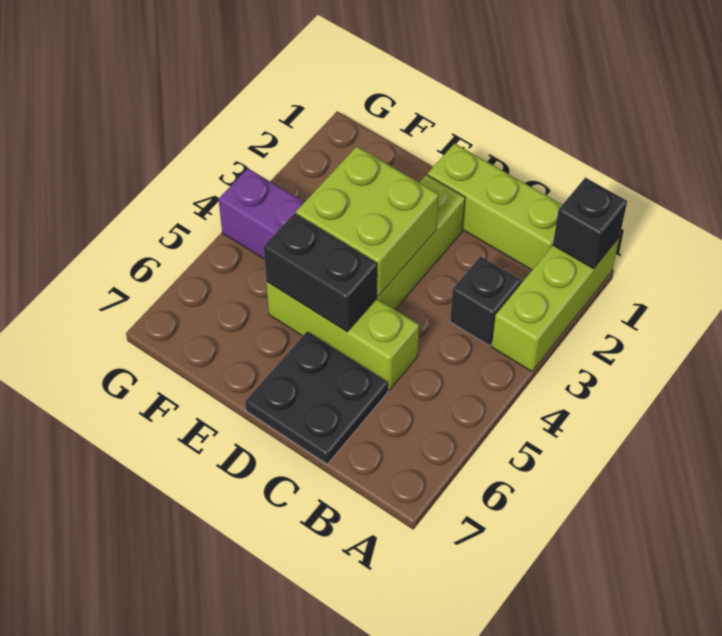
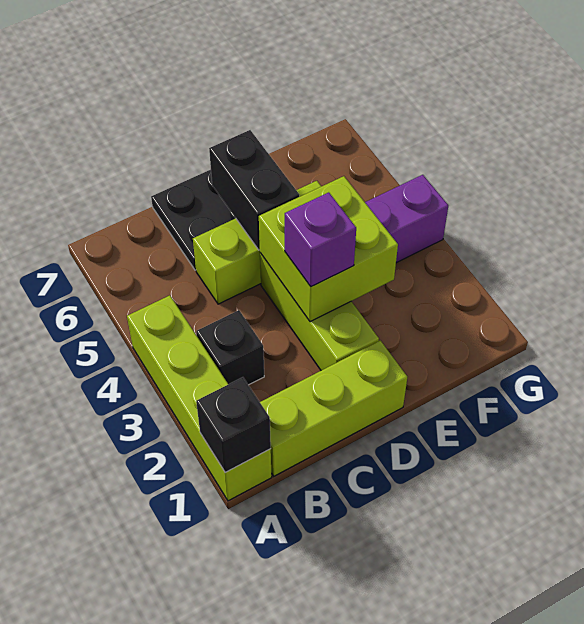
lime 1x3 brick [492,238,619,371] -> lime 1x4 brick [127,295,272,501]
none -> purple 1x1 brick [285,192,356,286]
black 1x2 brick [264,213,377,332] -> black 1x2 brick turned to [209,130,299,250]

